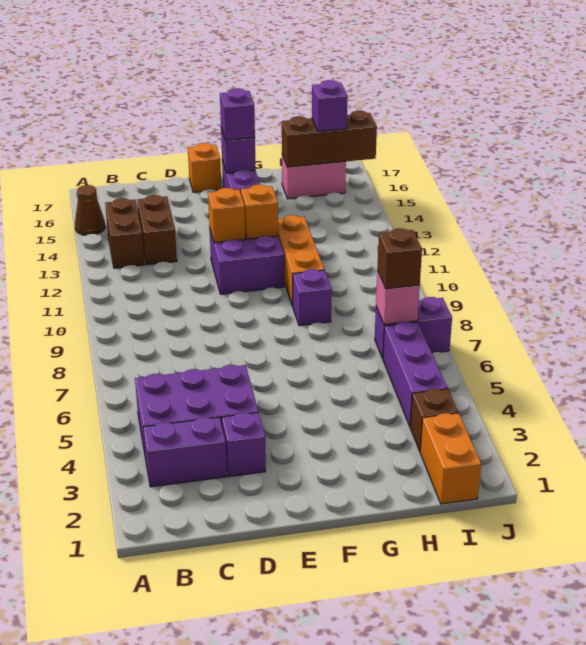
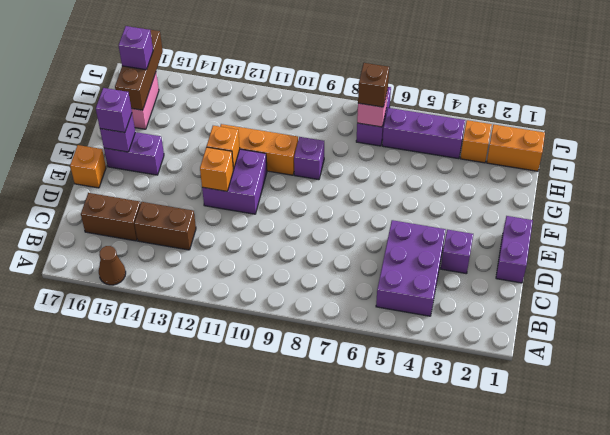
purple 1x2 brick [143,417,227,487] -> purple 1x2 brick moved to [496,216,533,283]
brown 1x2 brick [105,198,145,268] -> brown 1x2 brick moved to [81,193,141,241]
brown 1x1 brick [410,389,458,451] -> orange 1x1 brick [460,120,492,163]

